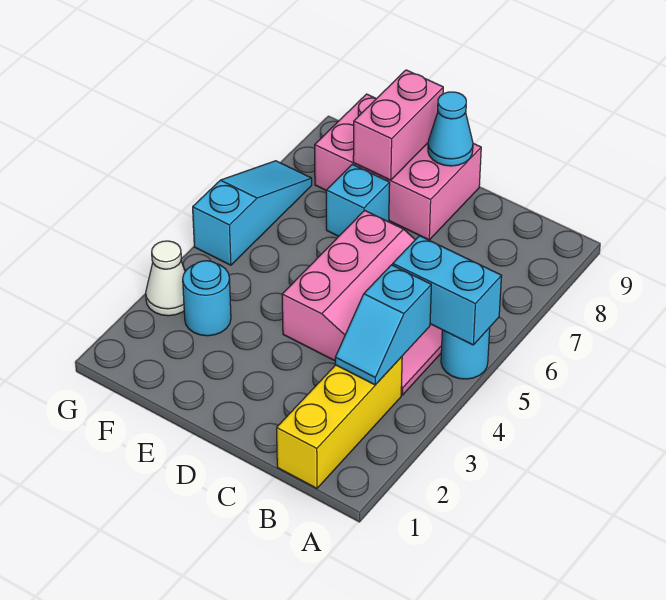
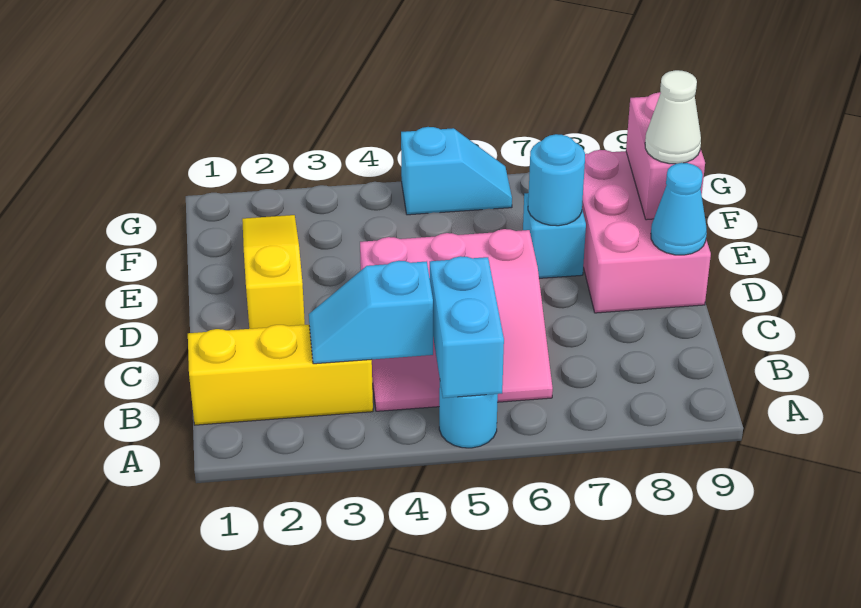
none -> yellow 1x3 slope [242,215,305,329]
pink 1x2 brick [353,70,443,180] -> pink 1x2 brick turned to [626,92,705,220]
cyan 1x1 round brick [183,261,231,336] -> cyan 1x1 round brick moved to [528,134,585,226]
white 1x1 cone [146,241,185,316] -> white 1x1 cone moved to [645,70,701,164]
cyan 1x3 slope [193,161,312,265] -> cyan 1x2 slope [401,127,512,215]

